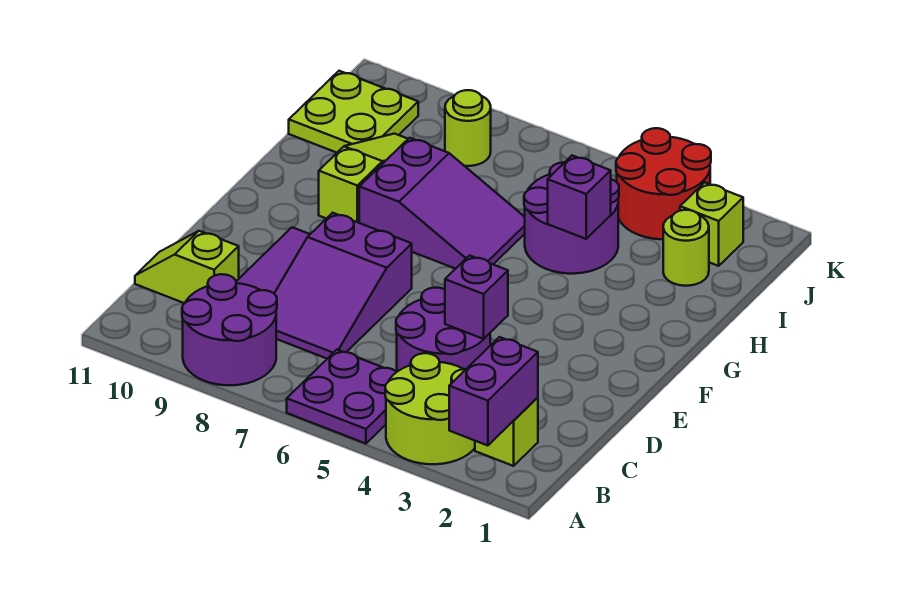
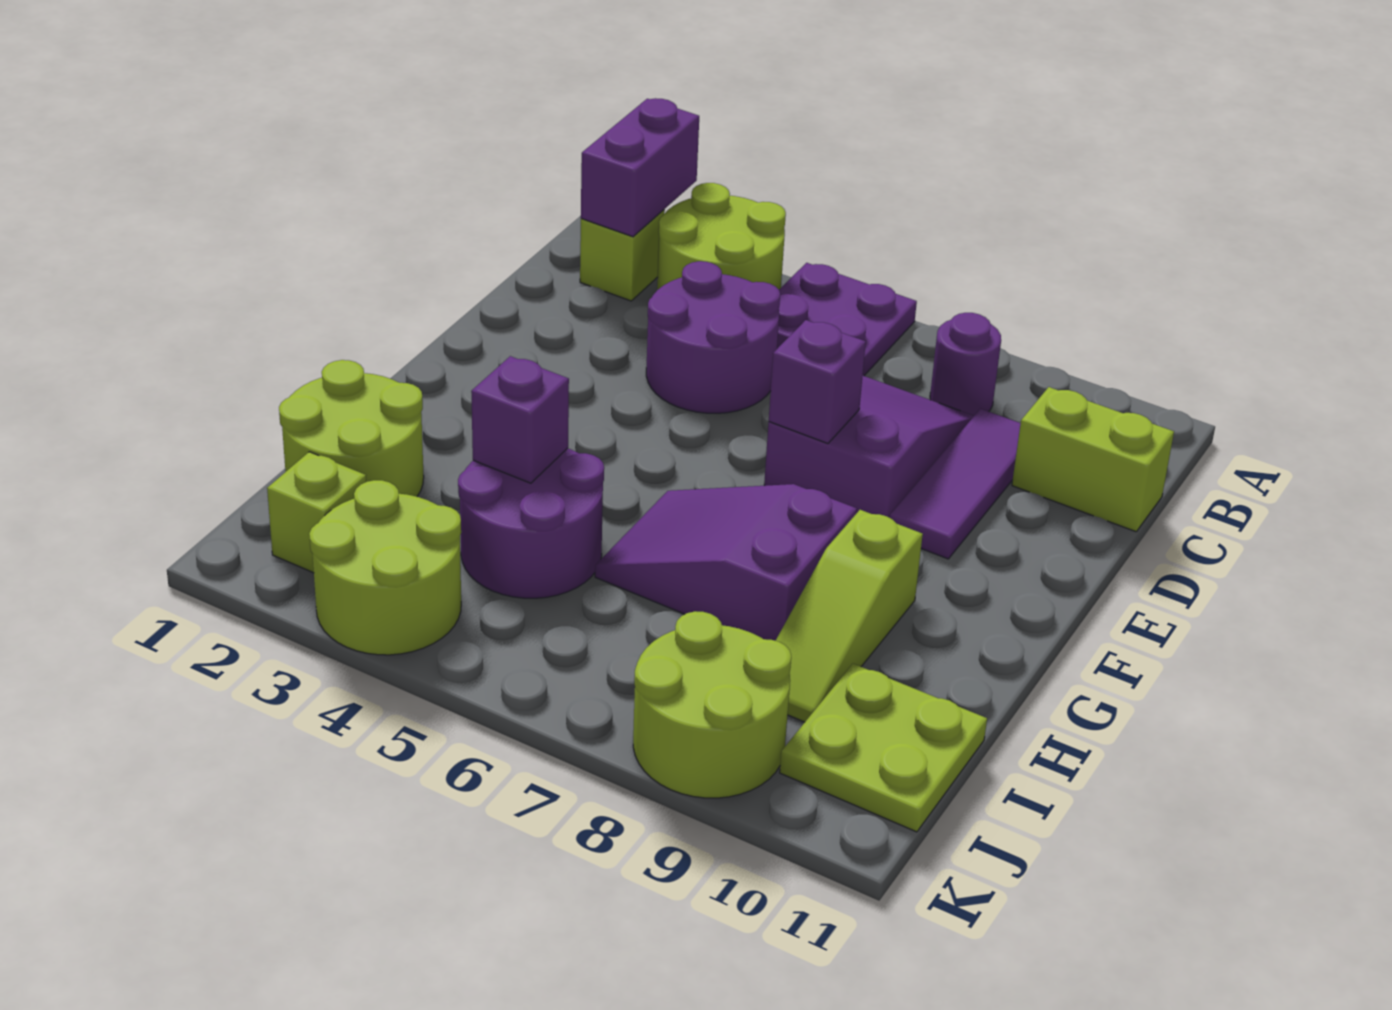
purple 2x2 round brick [182,274,277,385] -> purple 1x1 round brick [930,313,1001,416]
lime 1x2 slope [135,231,239,303] -> lime 1x2 brick [1012,387,1174,532]
purple 1x1 brick [445,255,508,339] -> purple 1x1 brick moved to [769,320,866,444]
lime 1x1 round brick [663,210,709,286] -> lime 2x2 round brick [279,360,424,497]
red 2x2 round brick [616,128,711,239] -> lime 2x2 round brick [309,480,461,655]
lime 1x1 round brick [445,90,491,166] -> lime 2x2 round brick [633,611,791,798]

